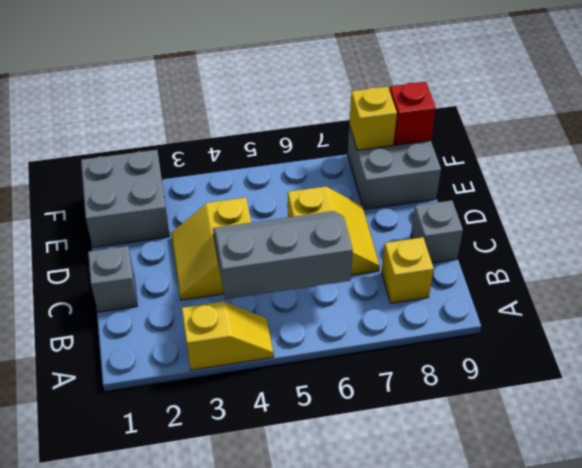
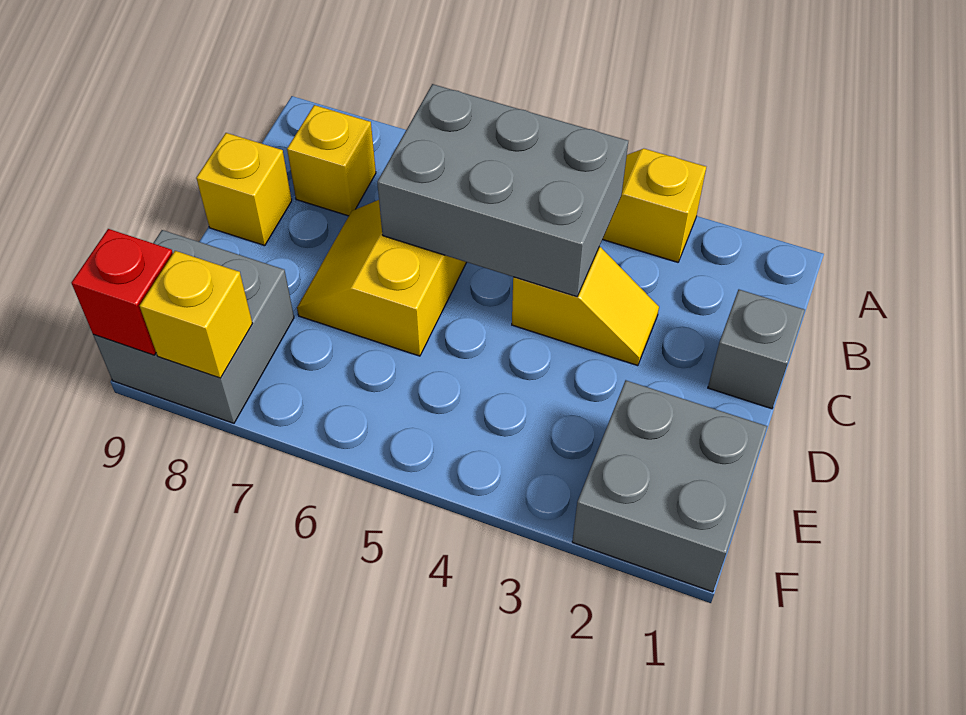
grey 2x3 slope [213,211,353,299] -> grey 2x3 brick [377,84,628,297]
yellow 2x2 slope [171,198,251,300] -> yellow 1x2 slope [512,247,659,366]
grey 1x1 brick [411,200,463,263] -> yellow 1x1 brick [196,133,292,246]

